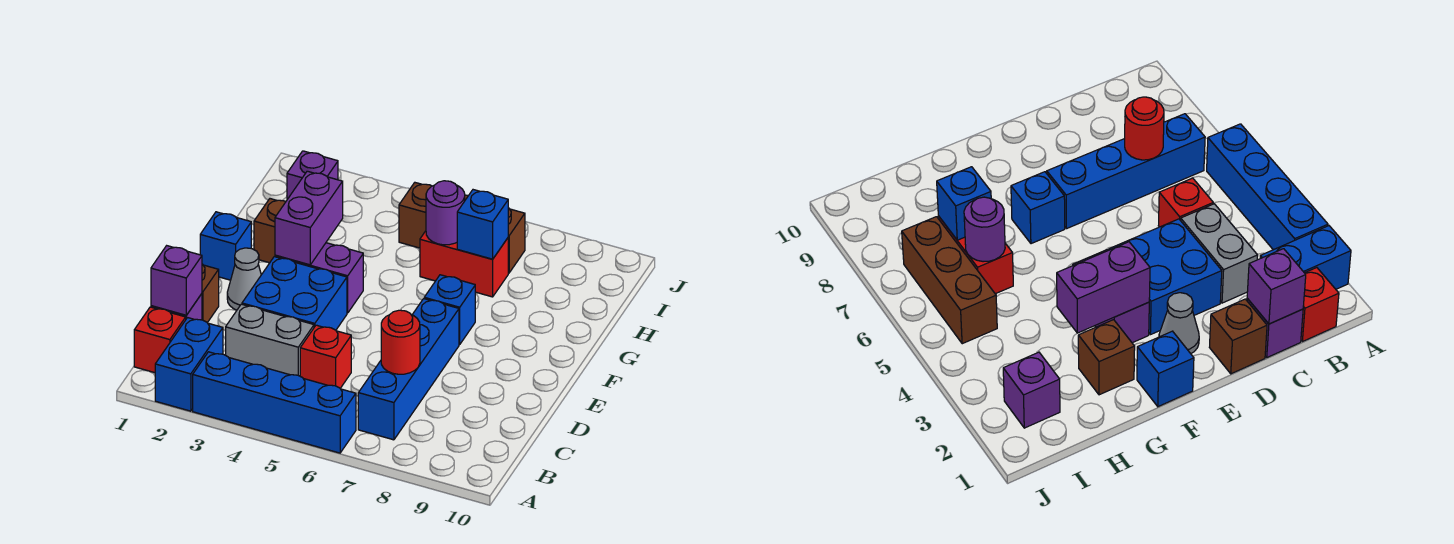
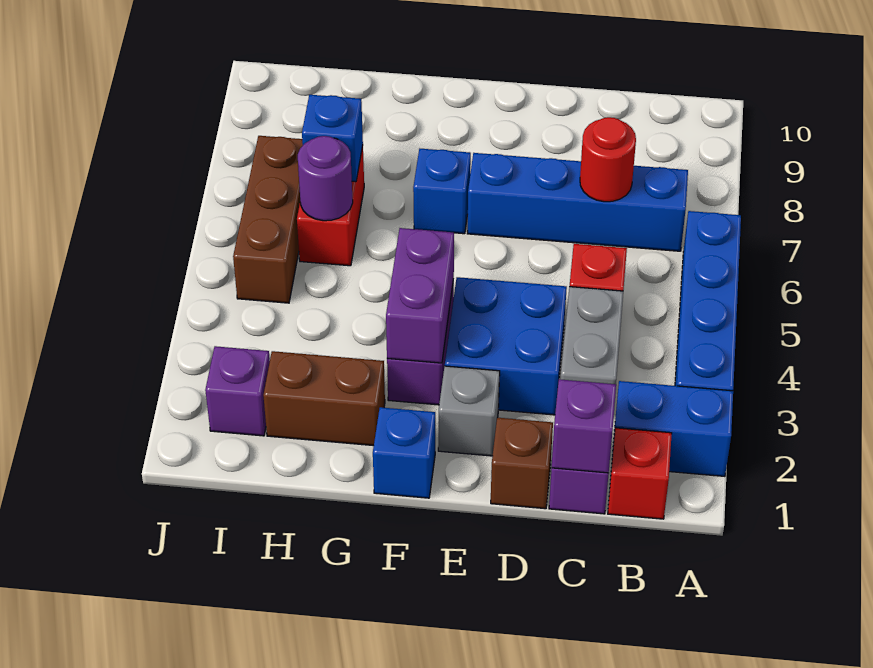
grey 1x1 cone [227,248,261,310] -> grey 1x1 brick [438,366,500,456]
purple 1x2 brick [275,171,343,265] -> purple 1x2 brick turned to [386,228,454,363]
brown 1x1 brick [254,199,286,263] -> brown 1x2 brick [263,351,385,446]

